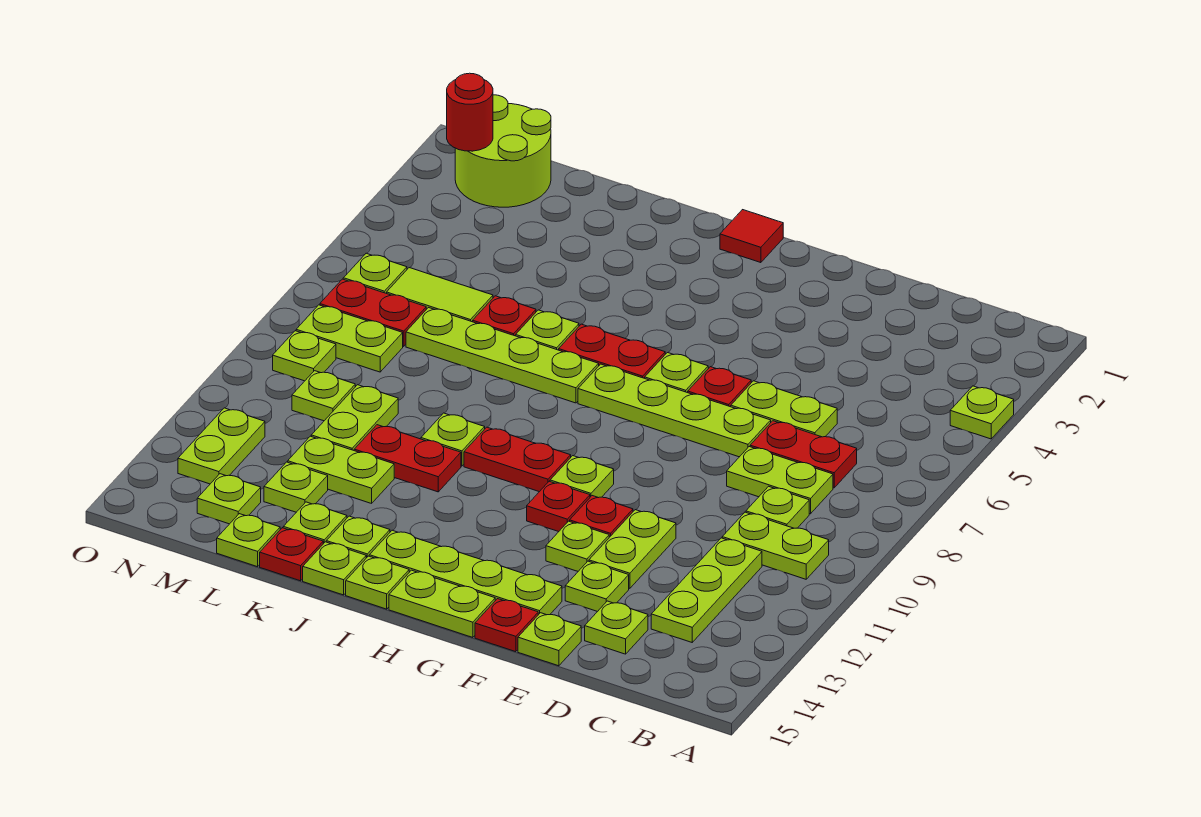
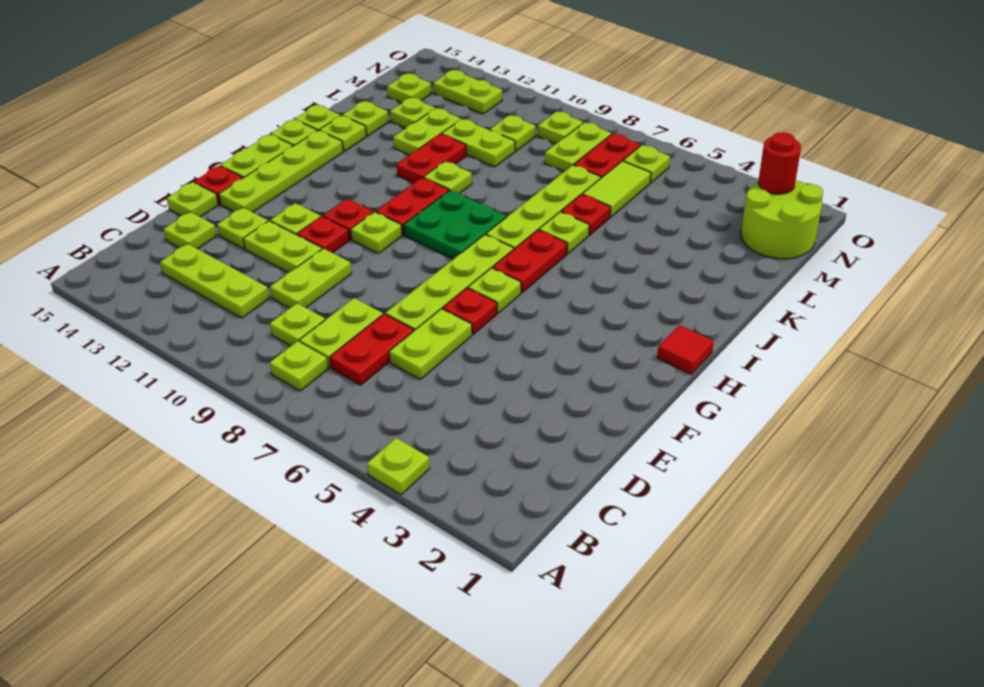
lime 1x2 plate [722,512,829,579] -> lime 1x2 plate moved to [270,248,352,308]
none -> green 2x2 plate [404,190,507,259]
red 1x1 plate [260,528,323,581] -> none
lime 1x1 plate [217,514,280,567] -> lime 1x1 plate moved to [270,341,328,391]

